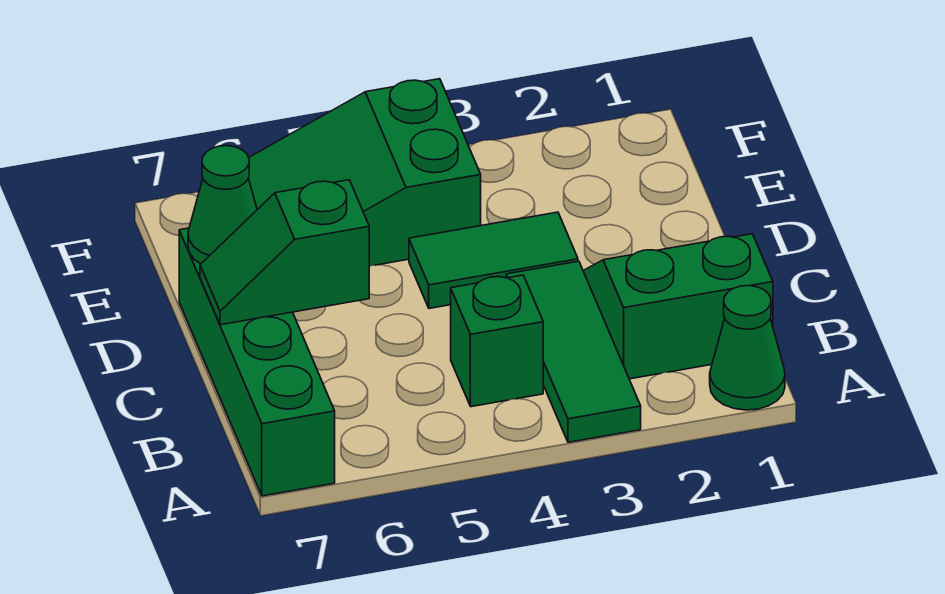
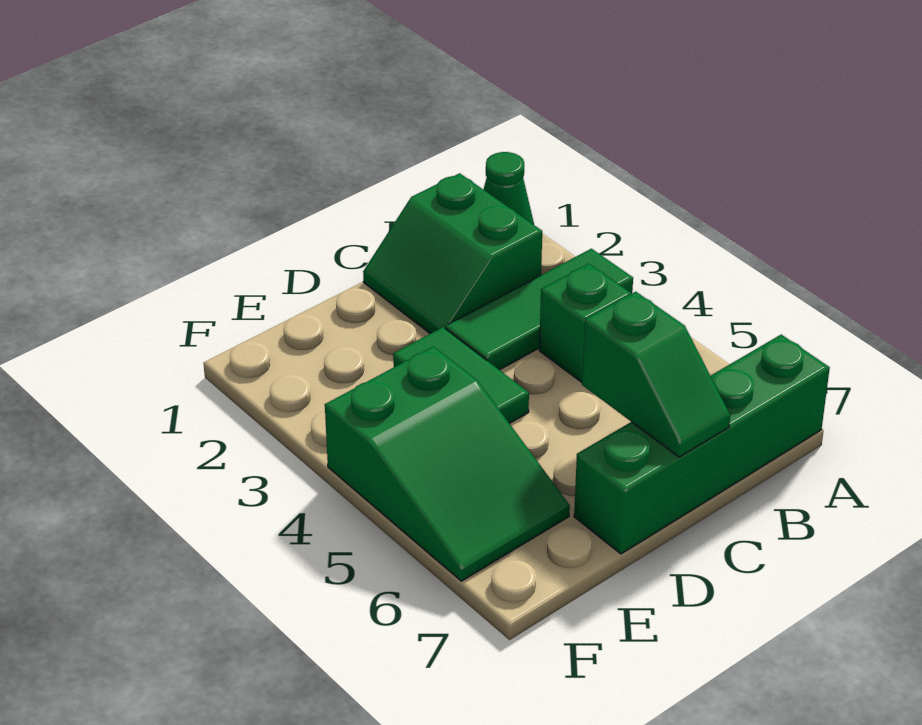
green 1x1 cone [188,146,257,264] -> none

